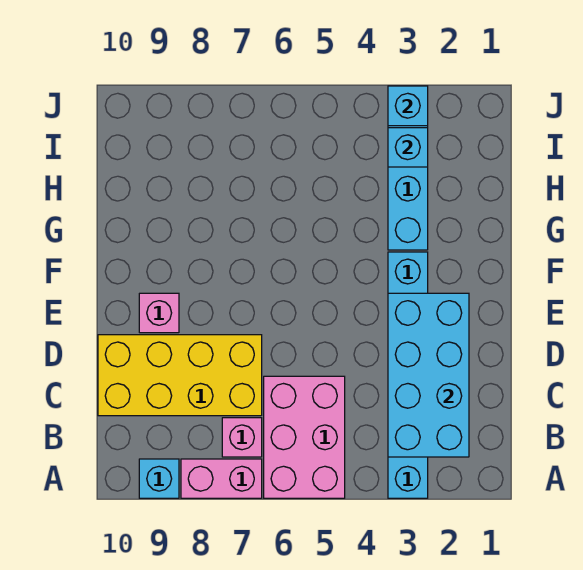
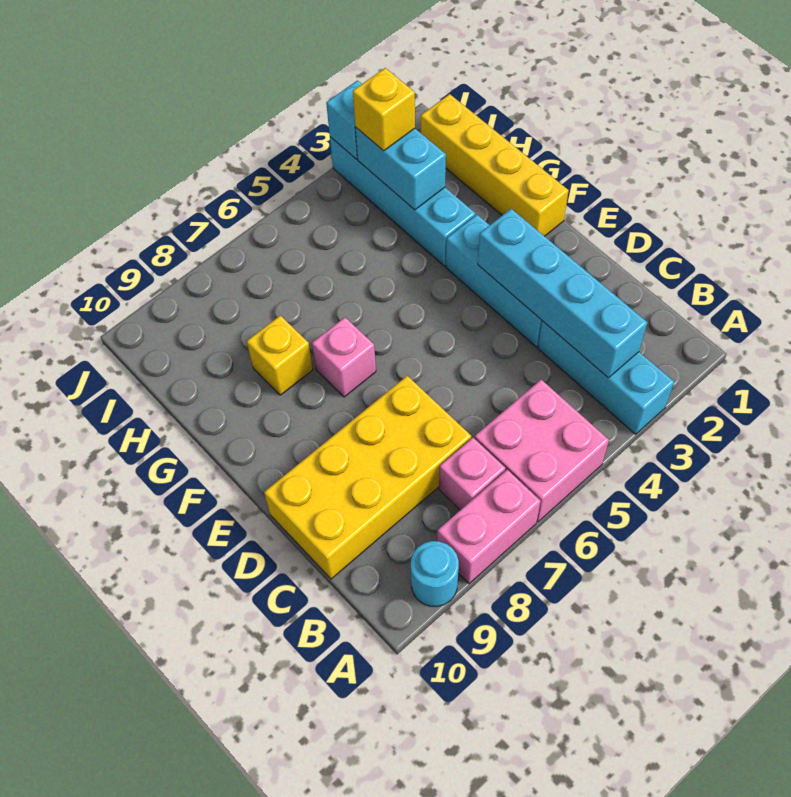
pink 2x3 brick [264,376,345,498] -> pink 2x2 brick [474,380,609,522]
cyan 1x1 brick [139,459,179,498] -> cyan 1x1 round brick [411,541,459,606]
cyan 2x4 brick [388,293,469,457] -> cyan 1x4 brick [478,209,647,378]
pink 1x1 brick [139,293,179,333] -> pink 1x1 brick moved to [312,317,376,397]
none -> yellow 1x4 brick [421,94,569,236]
none -> yellow 1x1 brick [247,315,313,395]
cyan 1x1 brick [388,128,428,167] -> cyan 1x2 brick [355,127,446,210]
none -> yellow 1x1 brick [353,68,415,151]

